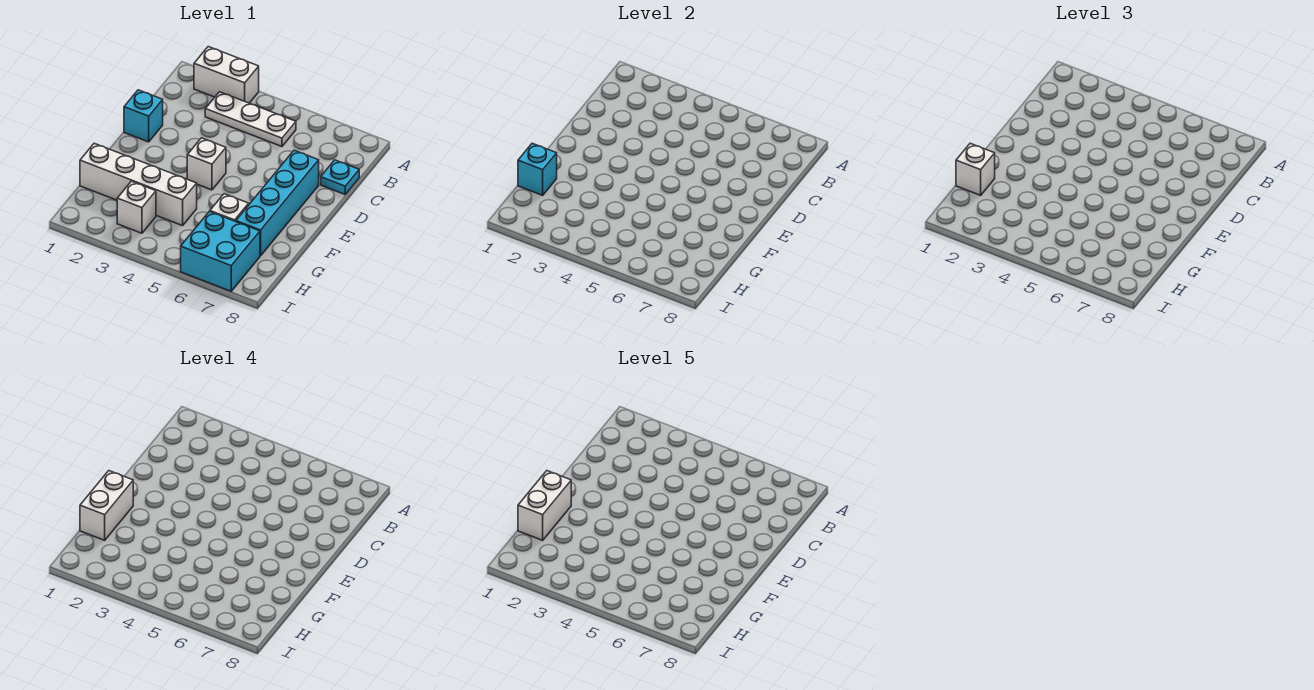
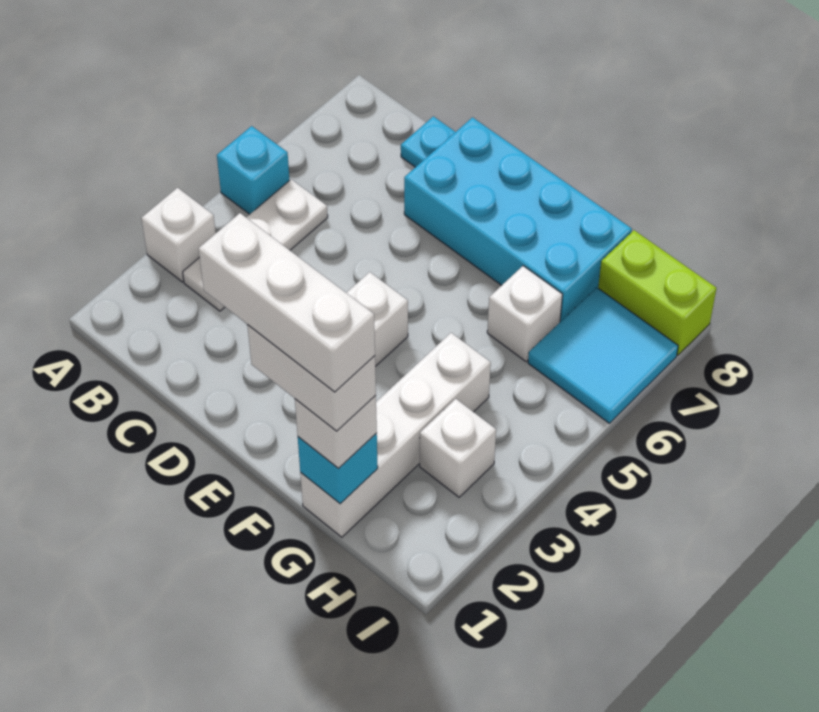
white 1x2 brick [194,47,259,103] -> white 1x1 brick [141,188,216,282]
cyan 1x1 brick [124,90,163,142] -> cyan 1x1 brick moved to [217,126,289,214]
cyan 1x4 brick [236,150,319,256] -> cyan 2x4 brick [404,118,632,322]
white 1x2 brick [518,471,571,540] -> white 1x3 brick [198,213,375,392]
cyan 2x2 brick [181,211,260,291] -> cyan 2x2 tile [528,288,678,423]
none -> lime 1x2 brick [598,230,717,355]

